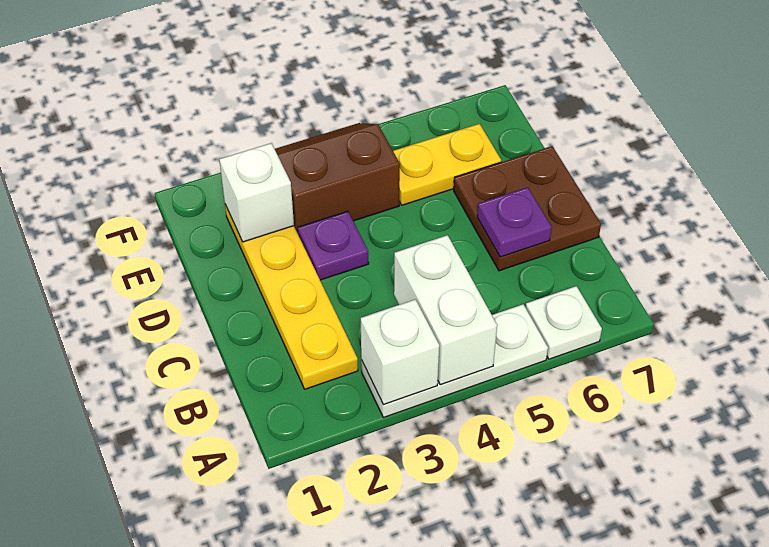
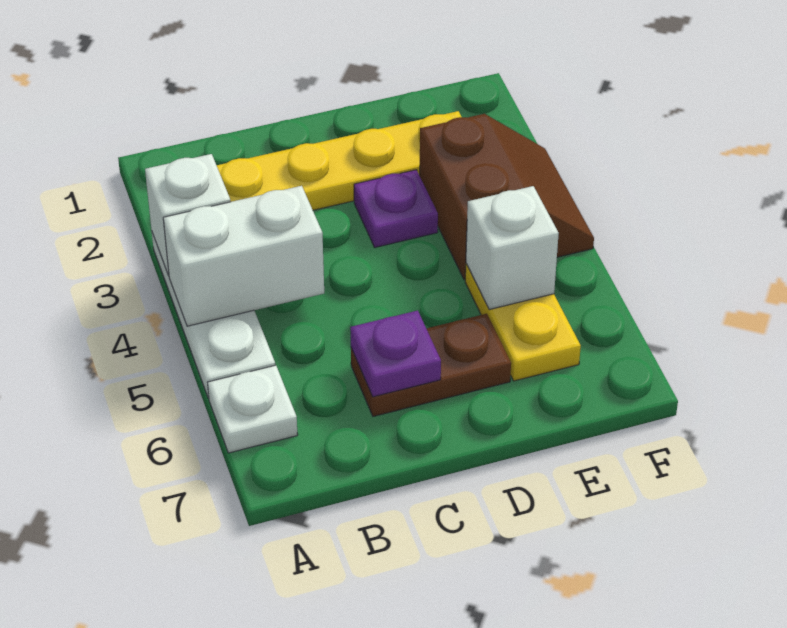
brown 2x2 plate [454,146,601,271] -> brown 1x2 plate [351,314,511,416]
white 1x1 brick [219,143,294,242] -> white 1x1 brick moved to [466,186,559,310]

